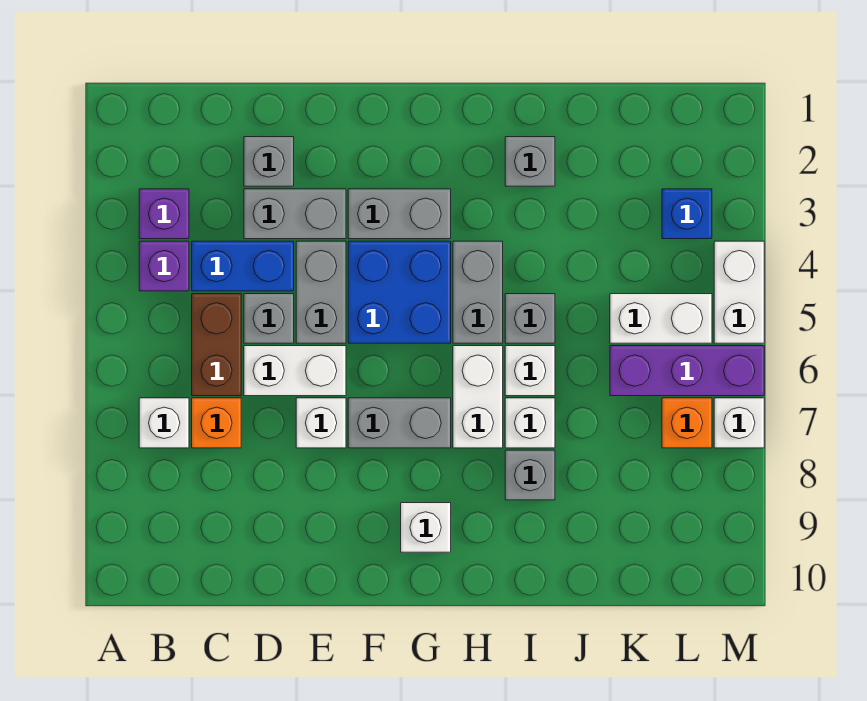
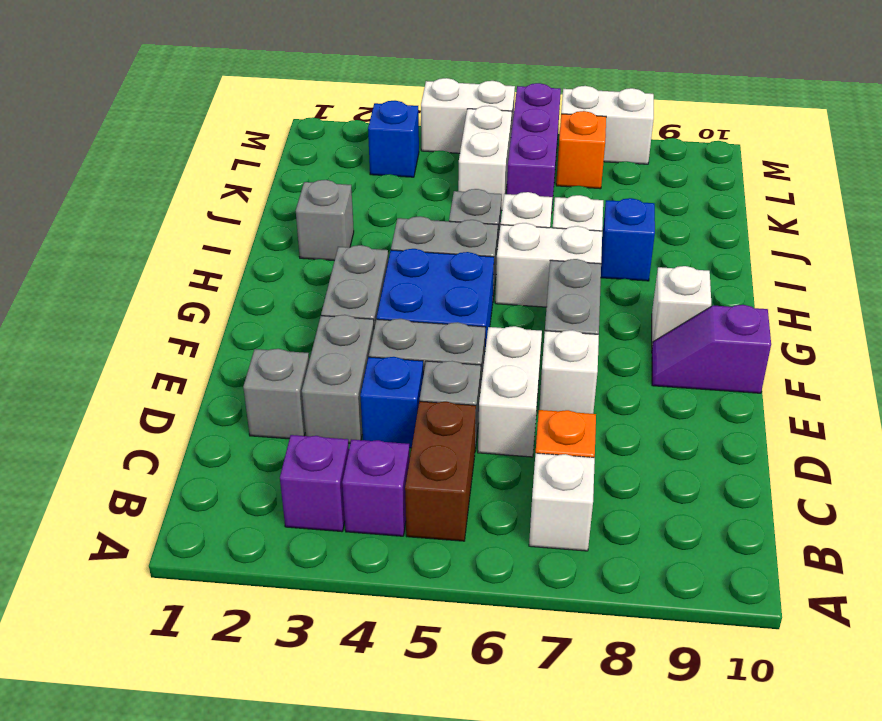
blue 1x2 brick [192,241,294,291] -> blue 1x1 brick [360,357,423,448]
brown 1x2 brick [192,294,241,396] -> brown 1x2 brick turned to [405,401,476,541]
none -> purple 1x2 slope [652,305,771,393]
grey 1x1 brick [505,450,555,500] -> blue 1x1 brick [601,198,655,281]
white 1x1 brick [714,398,764,448] -> white 1x2 brick [561,86,654,164]

